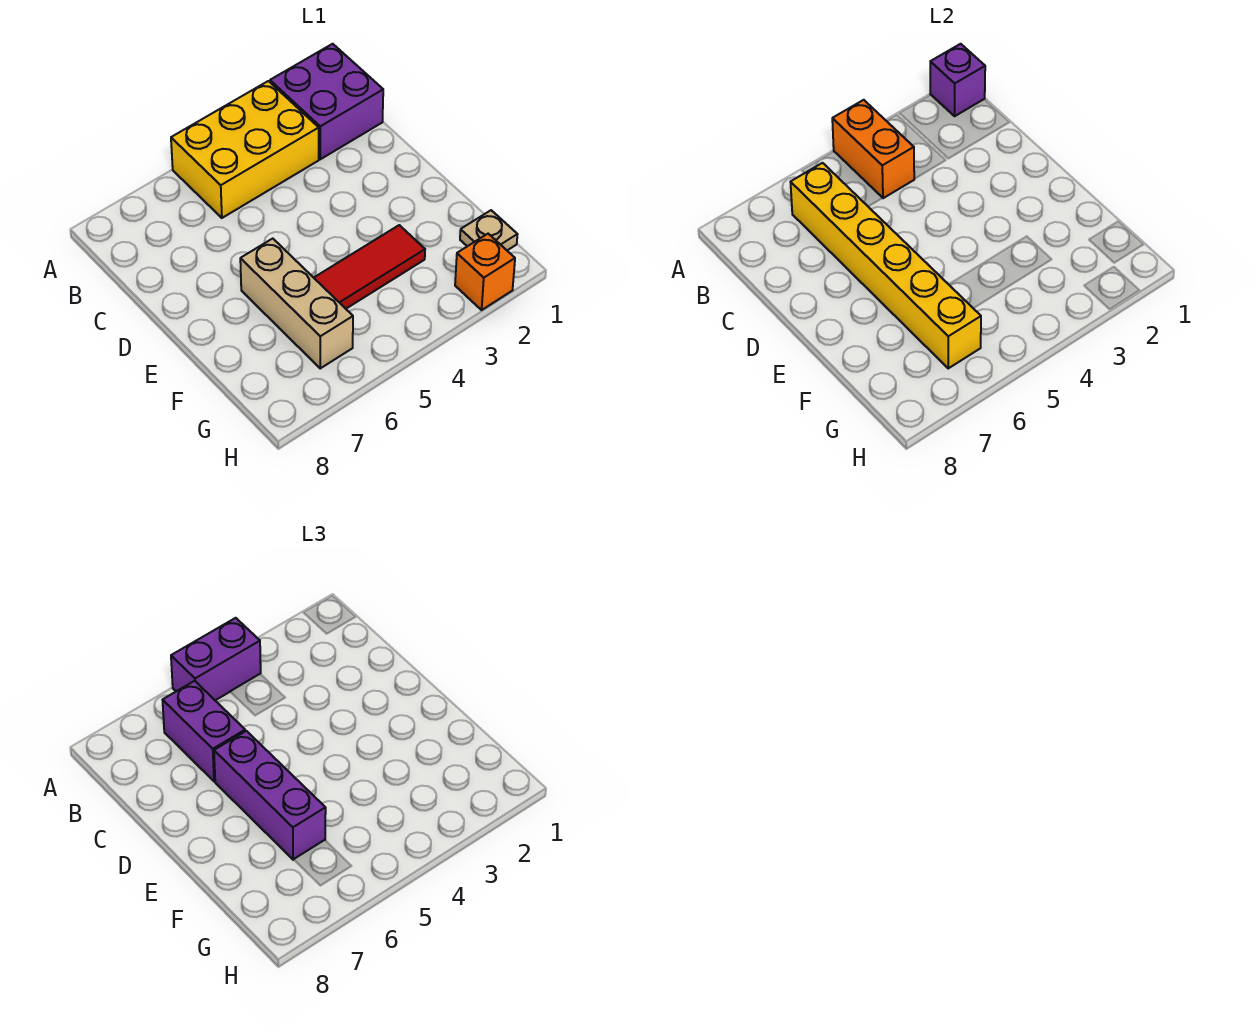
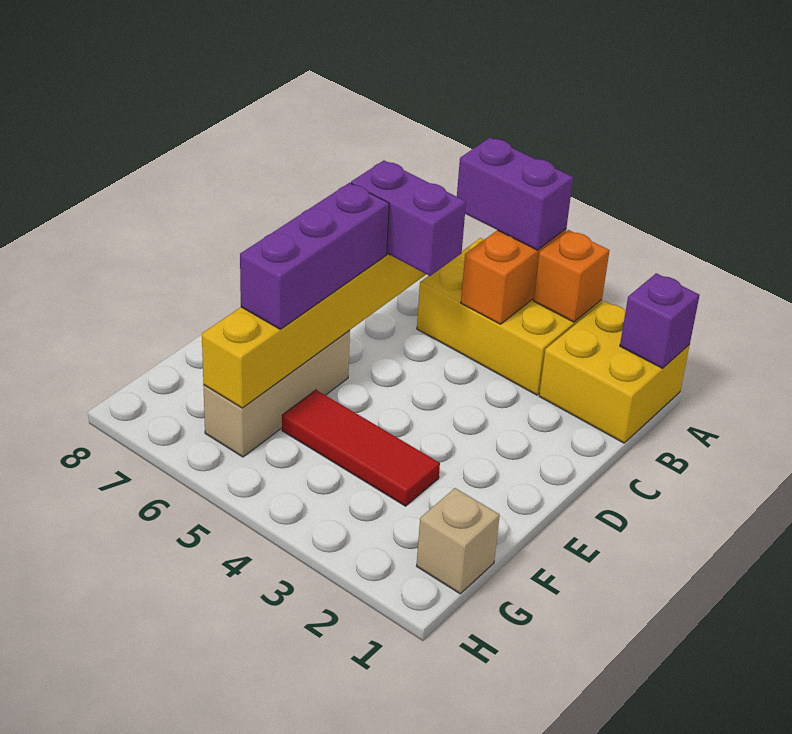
purple 2x2 brick [270,44,383,159] -> yellow 2x2 brick [539,301,690,443]
purple 1x2 brick [163,681,245,781] -> purple 1x2 brick turned to [351,161,466,276]
tan 1x1 plate [460,210,518,250] -> tan 1x1 brick [417,488,500,594]
orange 1x1 brick [455,234,515,310] -> orange 1x1 brick moved to [533,230,610,322]

